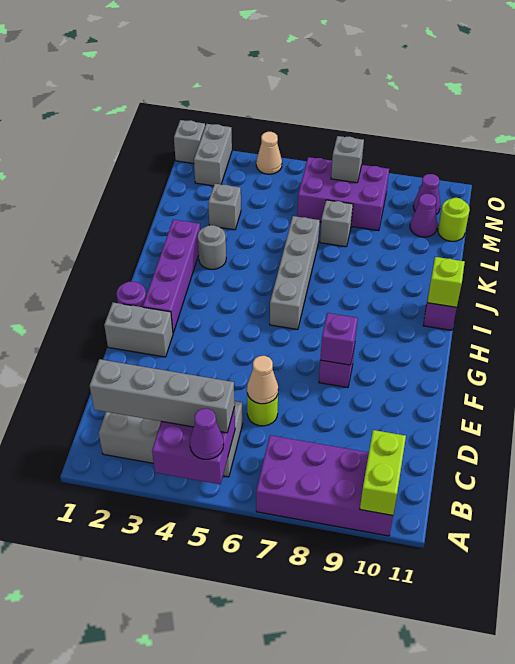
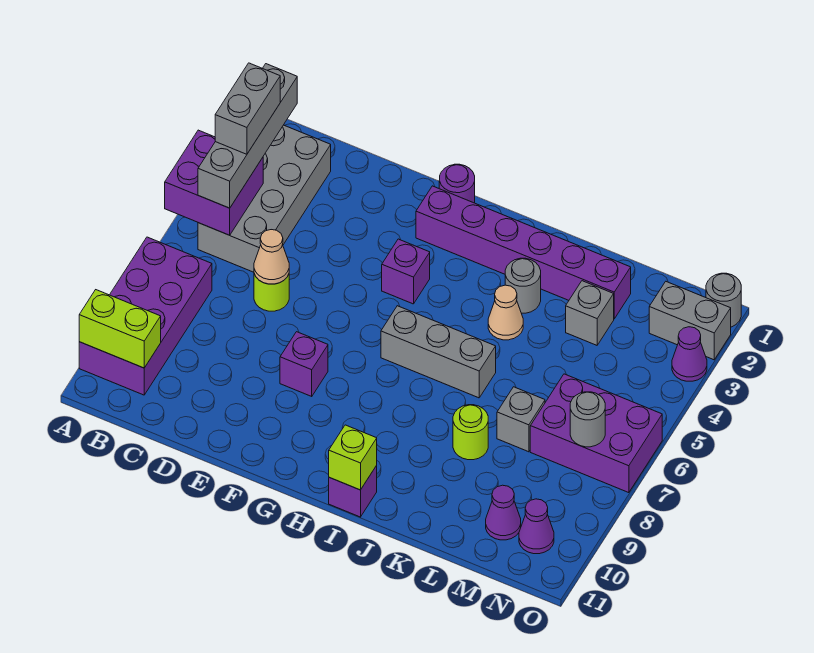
purple 1x1 cone [190,408,224,459] -> purple 1x1 cone moved to [672,327,707,381]
grey 1x2 brick [104,303,173,357] -> grey 1x2 brick moved to [215,63,280,154]
purple 1x1 brick [320,313,358,365] -> purple 1x1 brick moved to [382,239,430,304]
purple 1x4 brick [143,220,200,333] -> purple 1x6 brick [416,186,631,319]
grey 1x4 brick [270,216,320,330] -> grey 1x3 brick [381,306,496,398]
purple 2x3 brick [297,157,389,231] -> purple 2x3 brick turned to [530,374,662,493]
lime 1x1 round brick [438,198,470,241] -> lime 1x1 round brick moved to [453,405,488,460]
grey 1x1 brick [331,136,364,183] -> grey 1x1 round brick [570,392,605,447]
grey 1x1 brick [174,120,205,164] -> grey 1x1 round brick [706,273,741,327]
tan 1x1 cone [256,132,282,174] -> tan 1x1 cone moved to [488,285,523,340]

